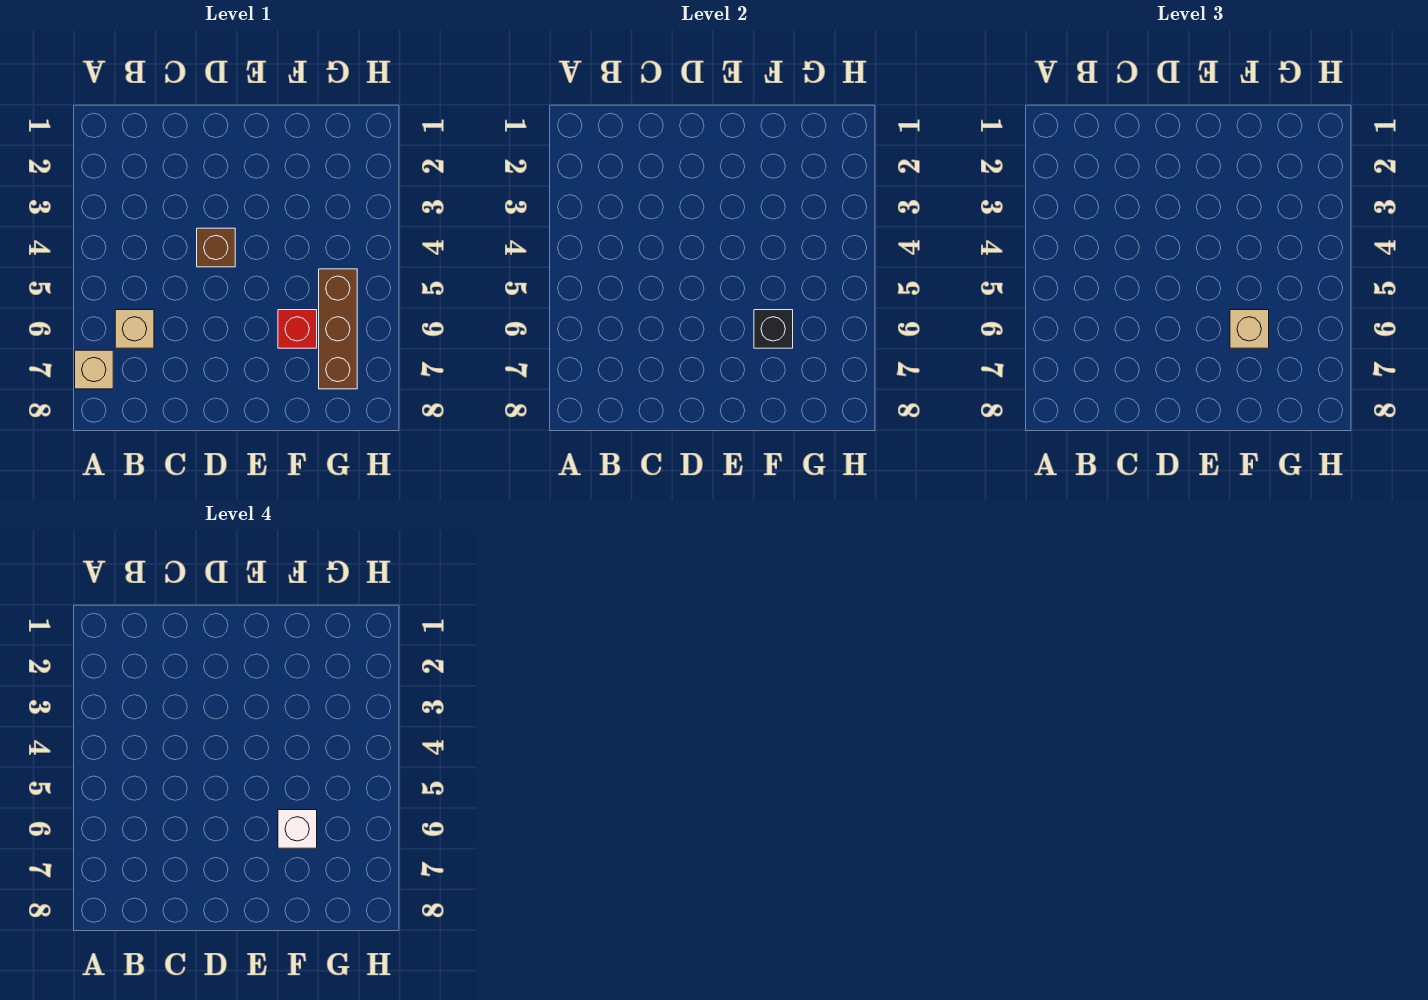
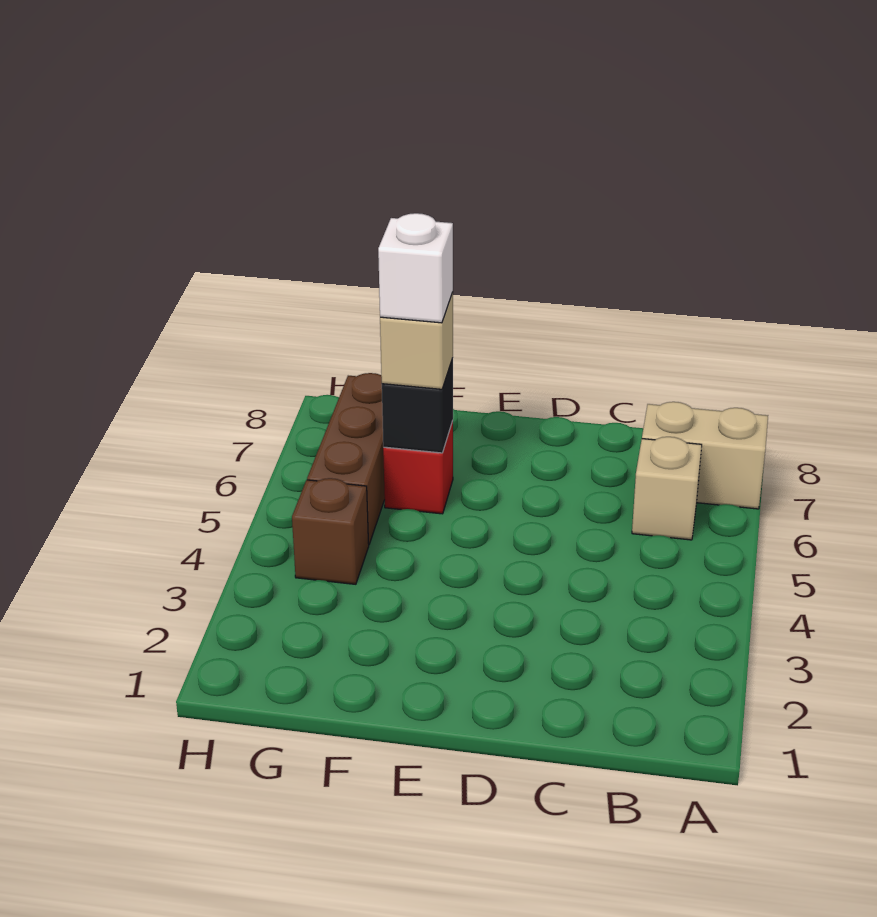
tan 1x1 brick [75,350,113,389] -> tan 1x2 brick [642,402,768,509]
brown 1x1 brick [197,228,235,267] -> brown 1x1 brick moved to [292,478,369,584]

